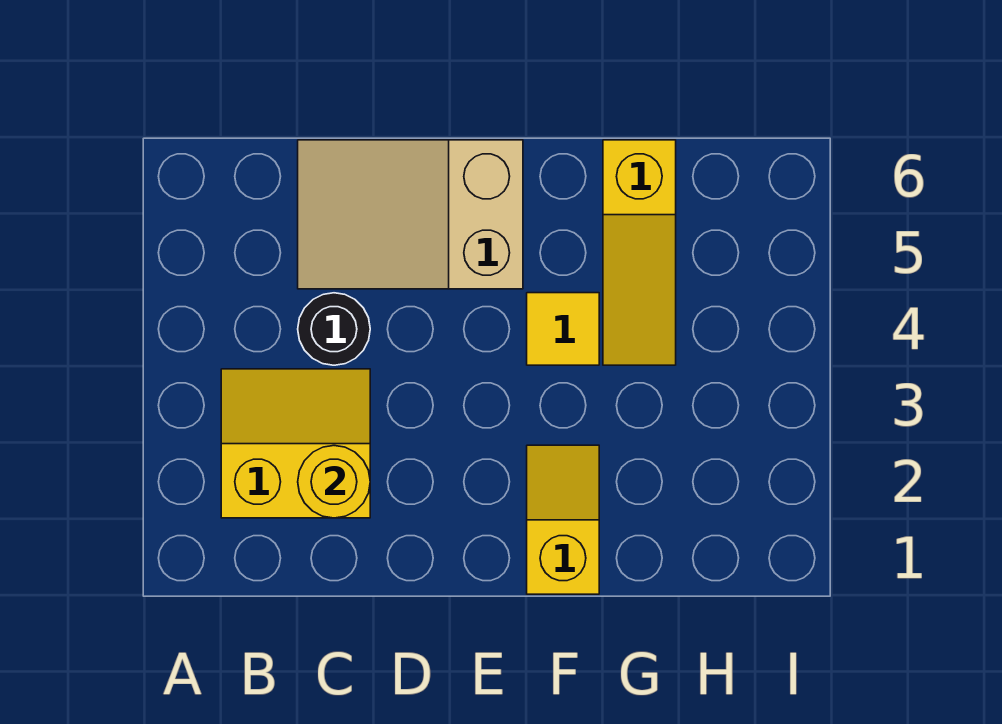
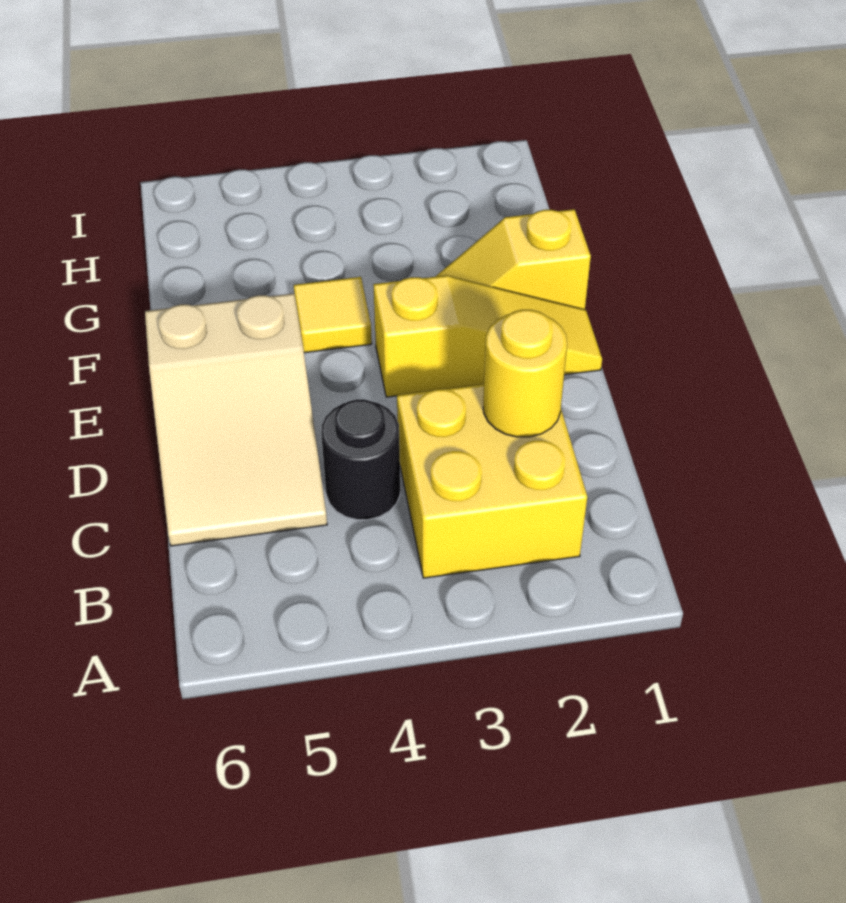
yellow 2x2 slope [221,369,370,518] -> yellow 2x2 brick [397,384,587,578]
yellow 1x3 slope [603,140,676,365] -> yellow 1x3 slope moved to [373,275,602,397]

